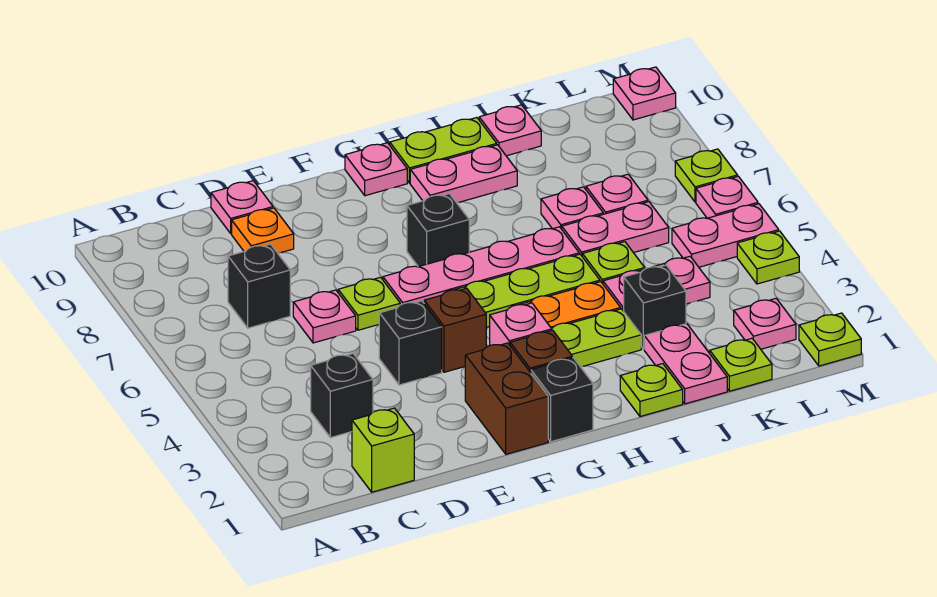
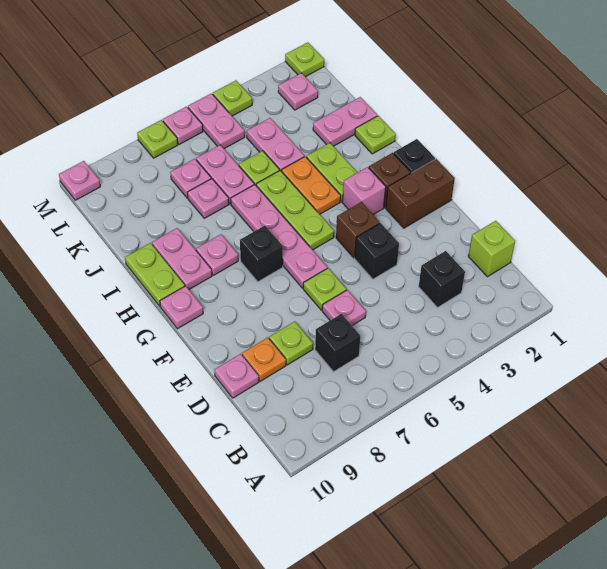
black 1x1 brick [624,265,686,349] -> none
pink 1x1 plate [479,105,541,156] -> pink 1x1 plate moved to [196,234,238,275]
lime 1x1 plate [710,338,772,391] -> lime 1x1 plate moved to [269,321,313,365]

